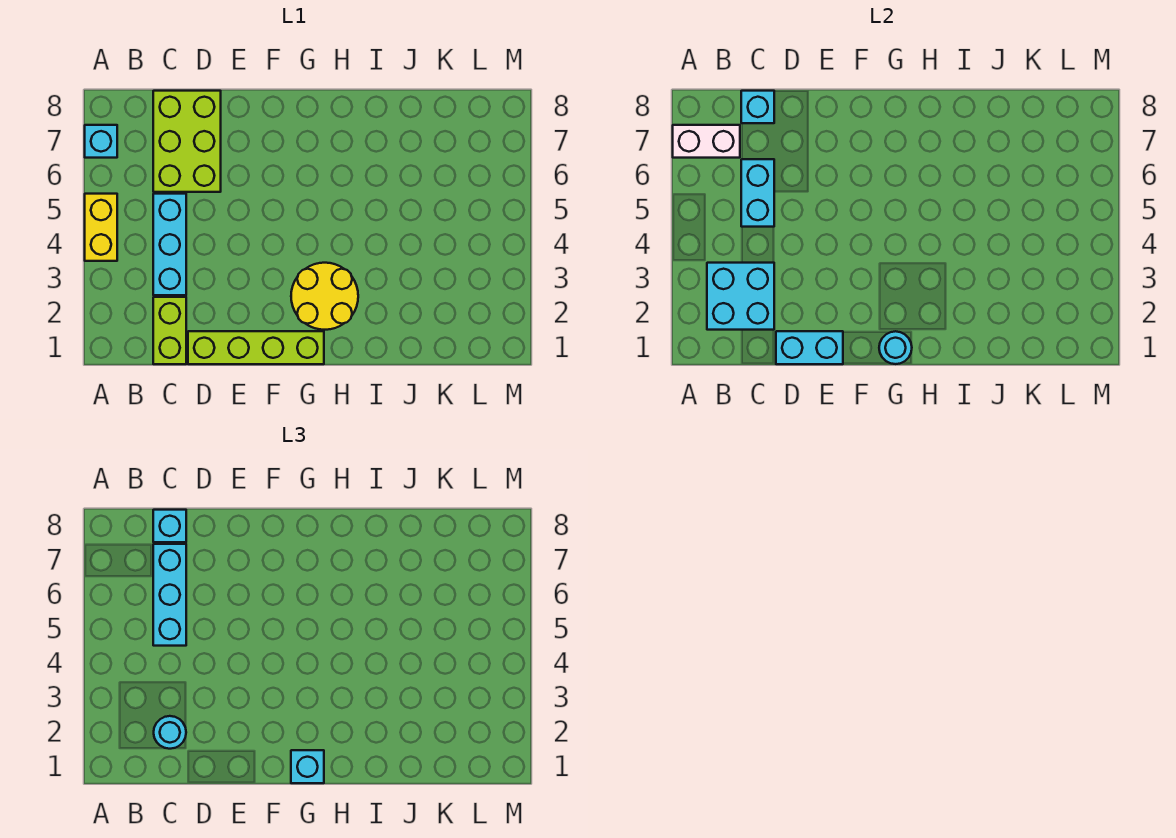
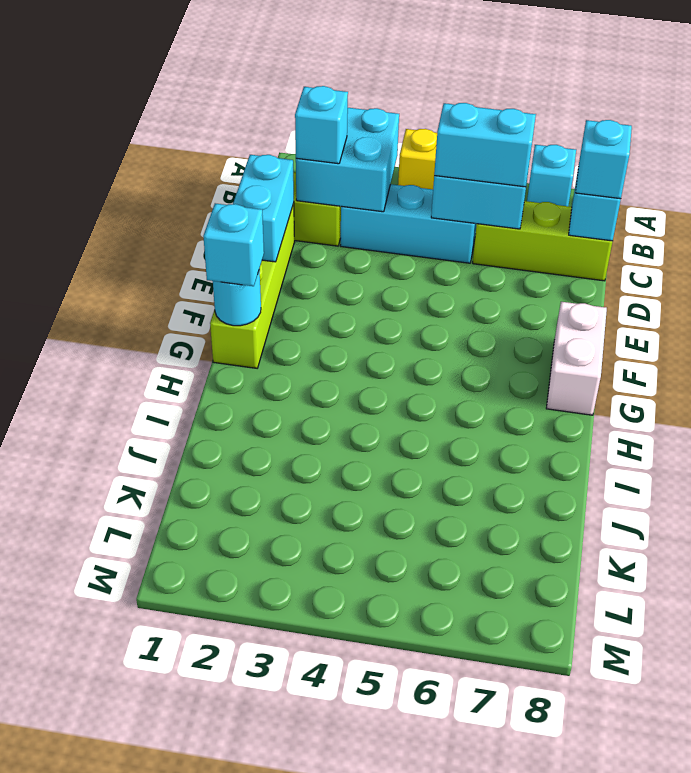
white 1x2 brick [673,125,740,158] -> white 1x2 brick moved to [546,302,607,415]
cyan 1x1 round brick [154,716,186,749] -> cyan 1x1 brick [295,86,348,164]
cyan 1x3 brick [153,544,186,646] -> cyan 1x2 brick [434,103,536,187]
lime 2x3 brick [153,91,221,192] -> lime 1x3 brick [473,201,613,281]
yellow 2x2 round brick [291,263,358,330] -> none

